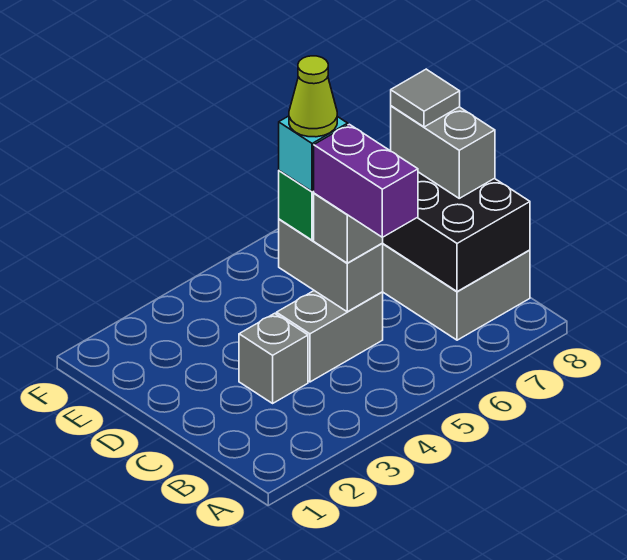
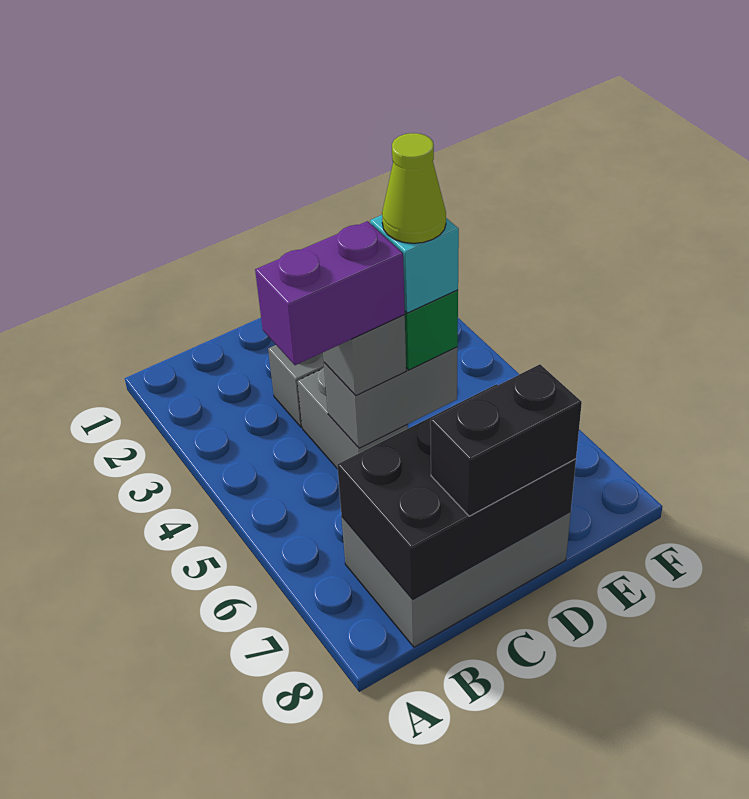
grey 1x2 brick [391,106,495,198] -> black 1x2 brick [430,364,582,516]
grey 1x1 tile [391,69,460,127] -> none

